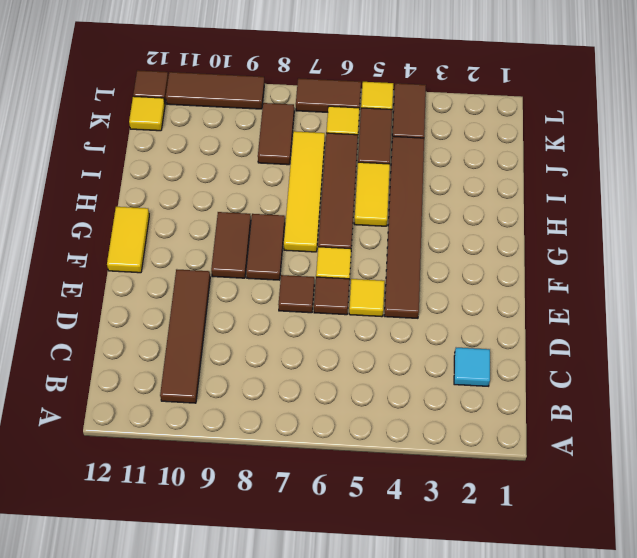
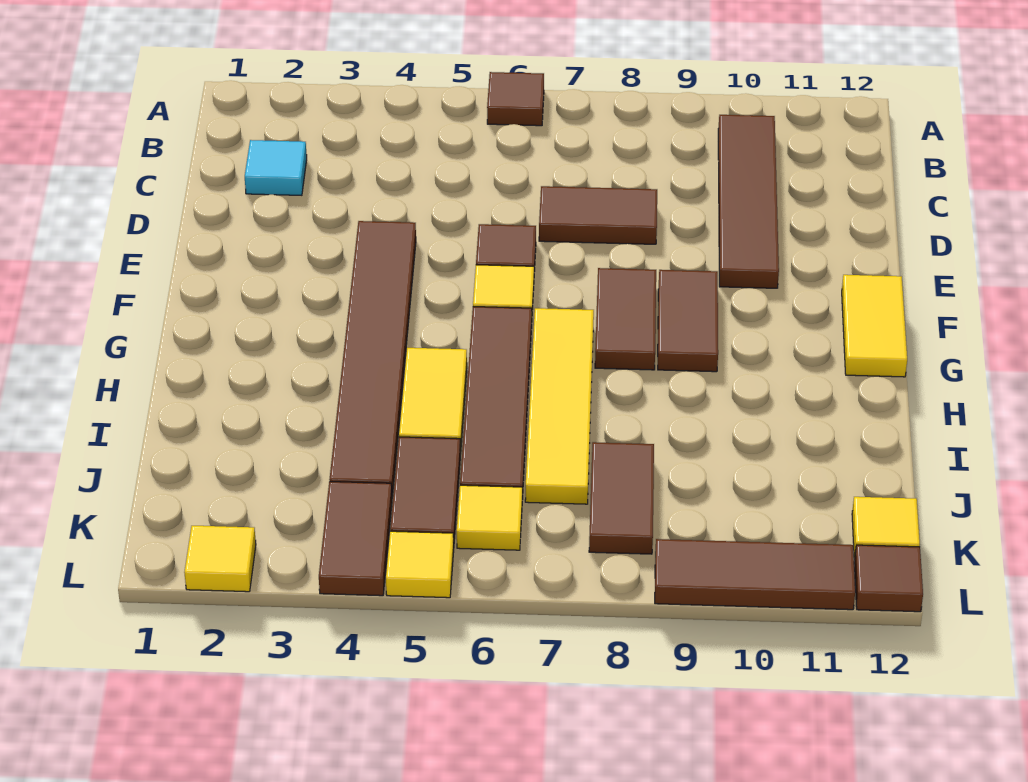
yellow 1x1 tile [349,279,385,317] -> yellow 1x1 tile moved to [184,526,256,592]
brown 1x1 tile [278,275,314,313] -> brown 1x1 tile moved to [487,72,544,126]
brown 1x2 tile [296,78,361,112] -> brown 1x2 tile moved to [539,186,657,244]

